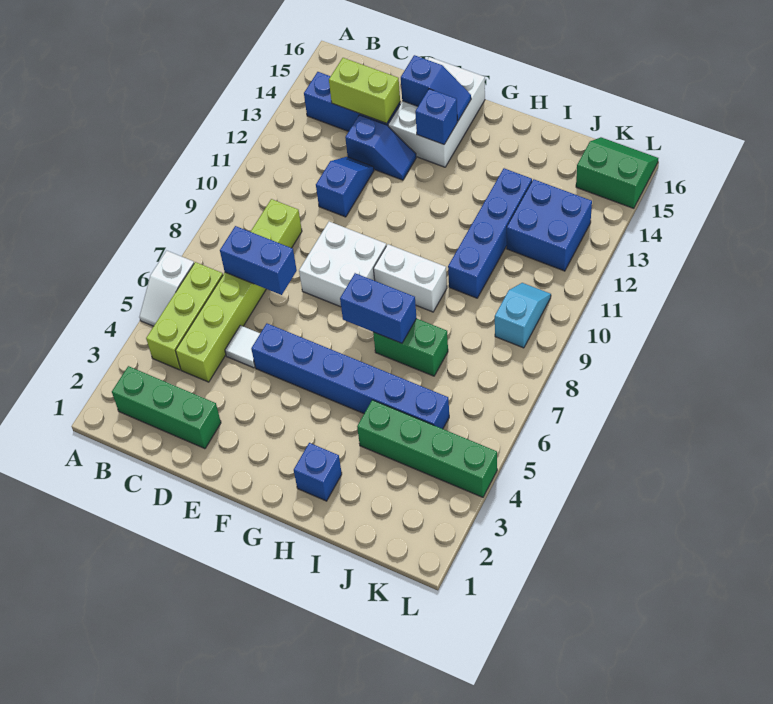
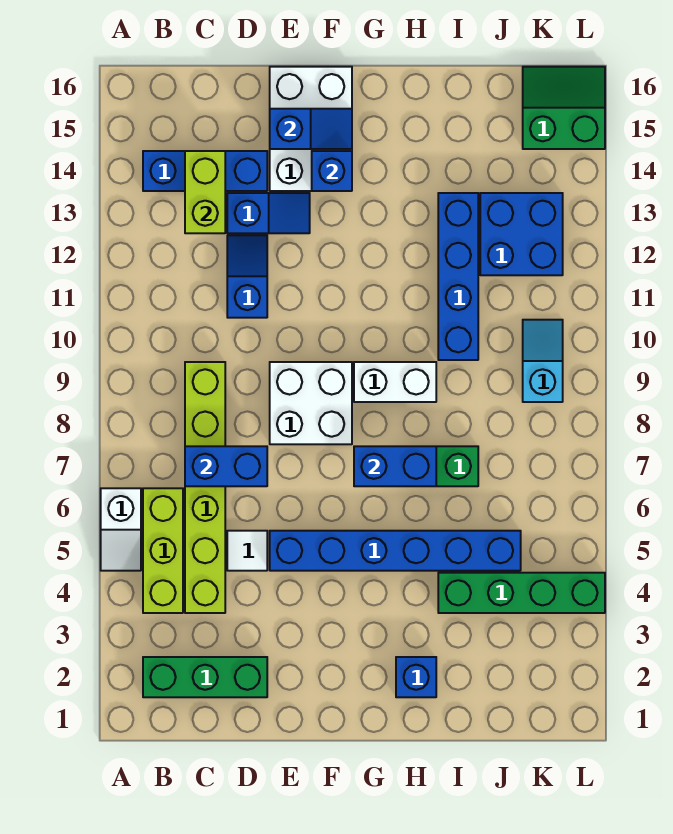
lime 1x2 brick [329,58,400,123] -> lime 1x2 brick turned to [185,151,225,233]

